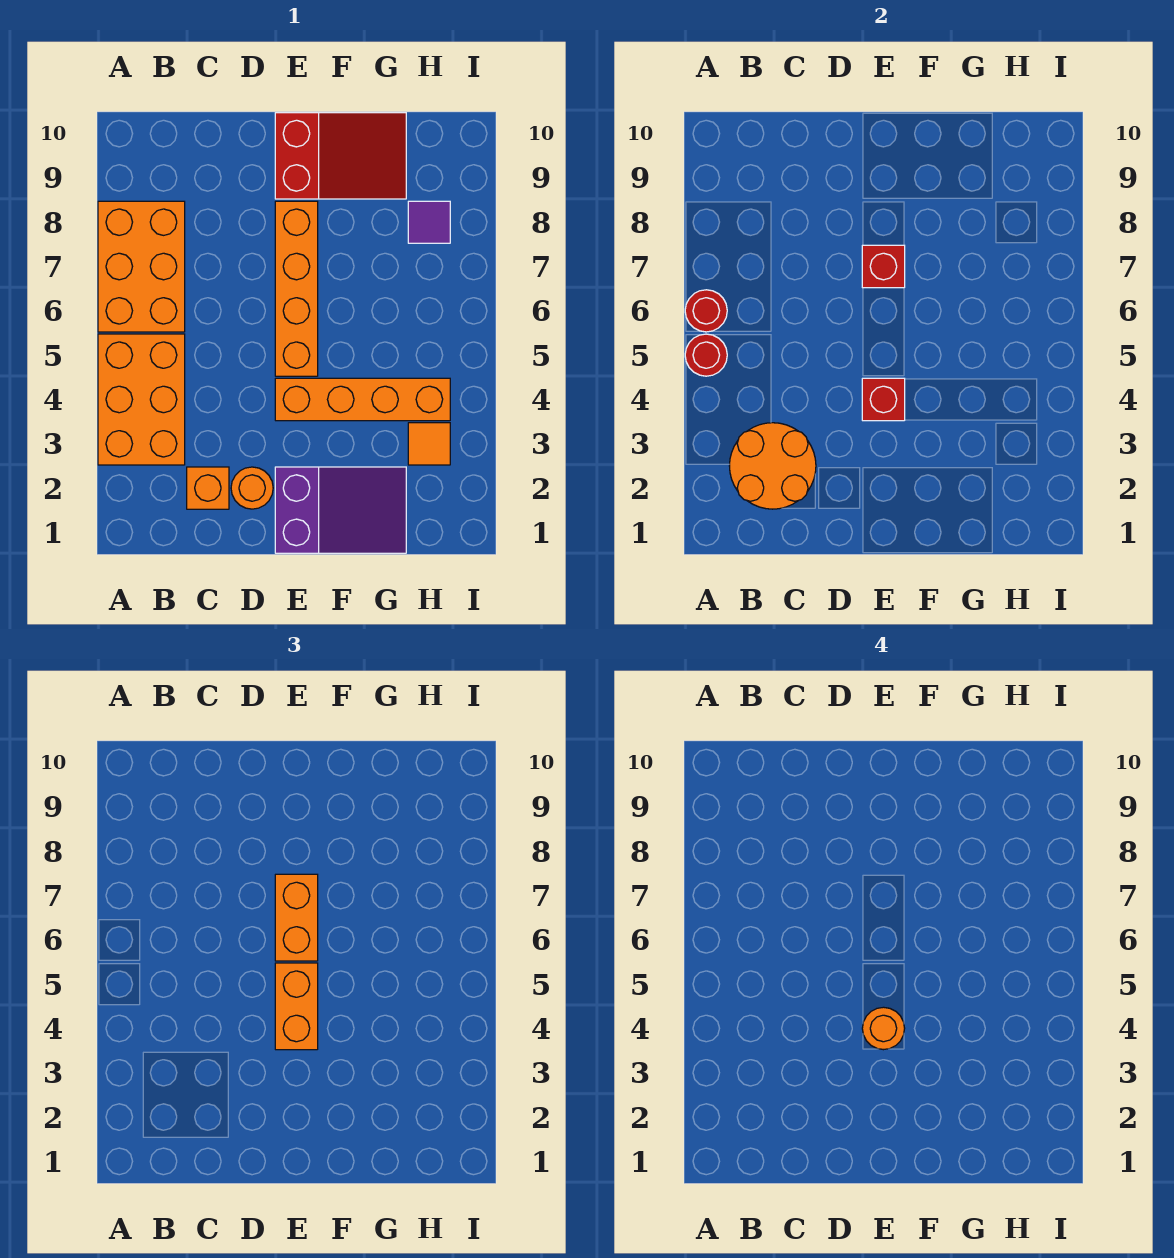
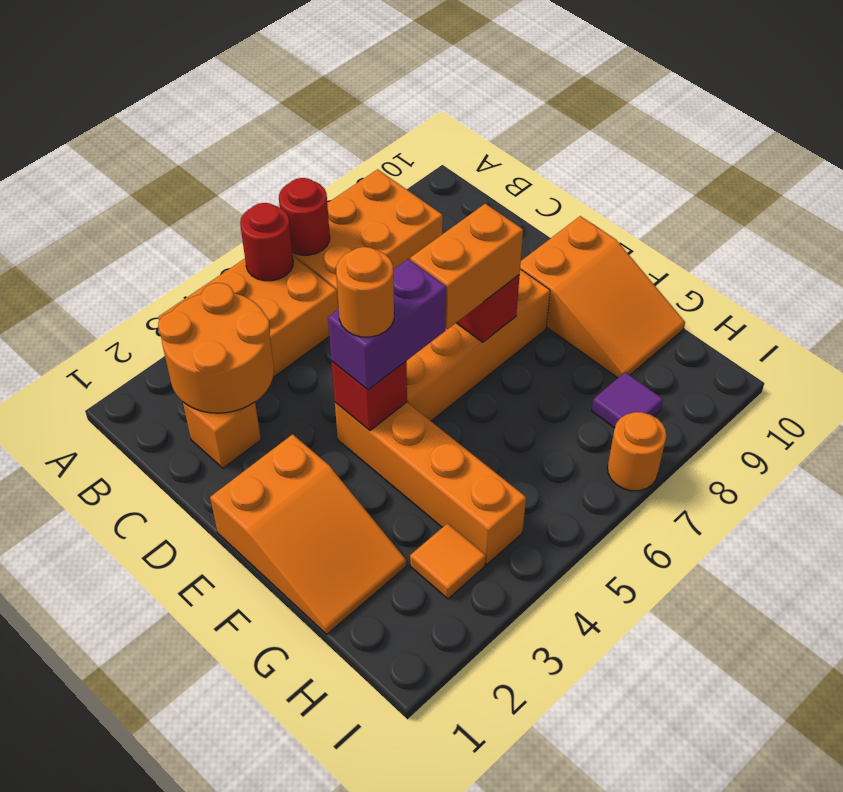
orange 1x1 round brick [231,467,273,509] -> orange 1x1 round brick moved to [608,412,666,491]
purple 2x3 slope [275,467,406,553] -> orange 2x3 slope [210,434,406,634]
orange 1x2 brick [275,963,318,1050] -> purple 1x2 brick [328,259,446,390]
red 2x3 slope [275,113,406,199] -> orange 2x3 slope [520,216,685,378]

